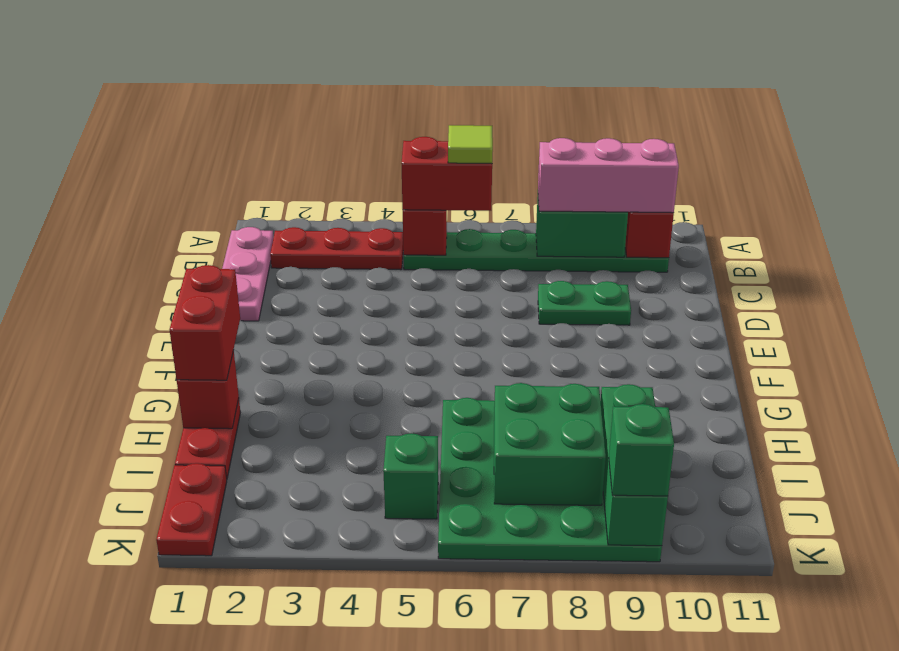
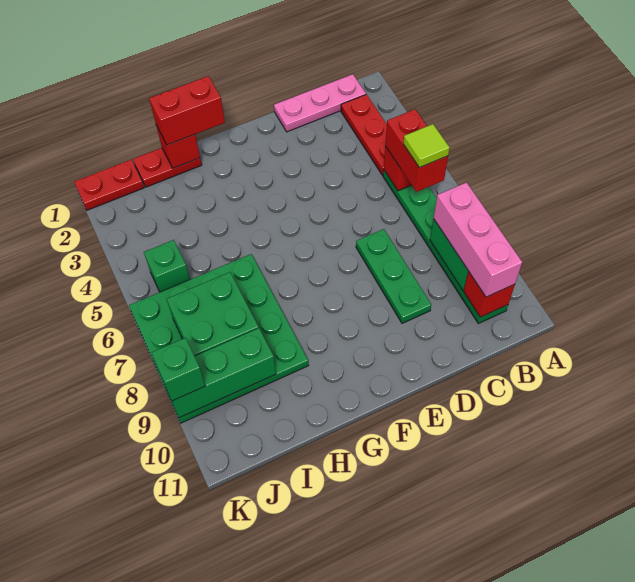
green 1x2 plate [538,281,631,325] -> green 1x3 plate [356,229,431,323]

